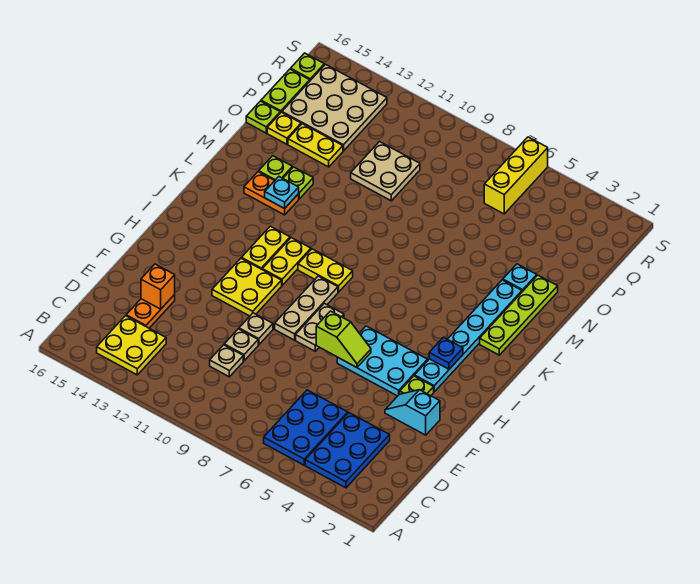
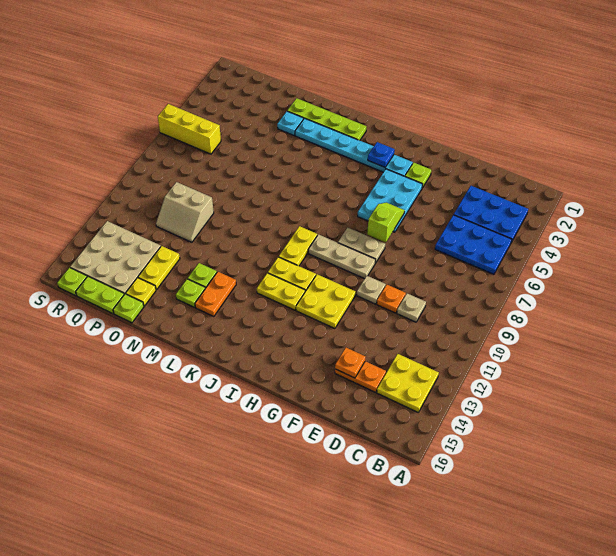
tan 1x1 plate [224,329,258,361] -> orange 1x1 plate [377,285,406,313]
orange 1x1 brick [141,264,175,309] -> orange 1x1 plate [335,348,365,378]
cyan 1x2 slope [385,390,440,435] -> none
cyan 1x1 plate [265,177,299,209] -> none
tan 2x2 plate [351,142,420,201] -> tan 2x2 slope [156,182,214,242]

